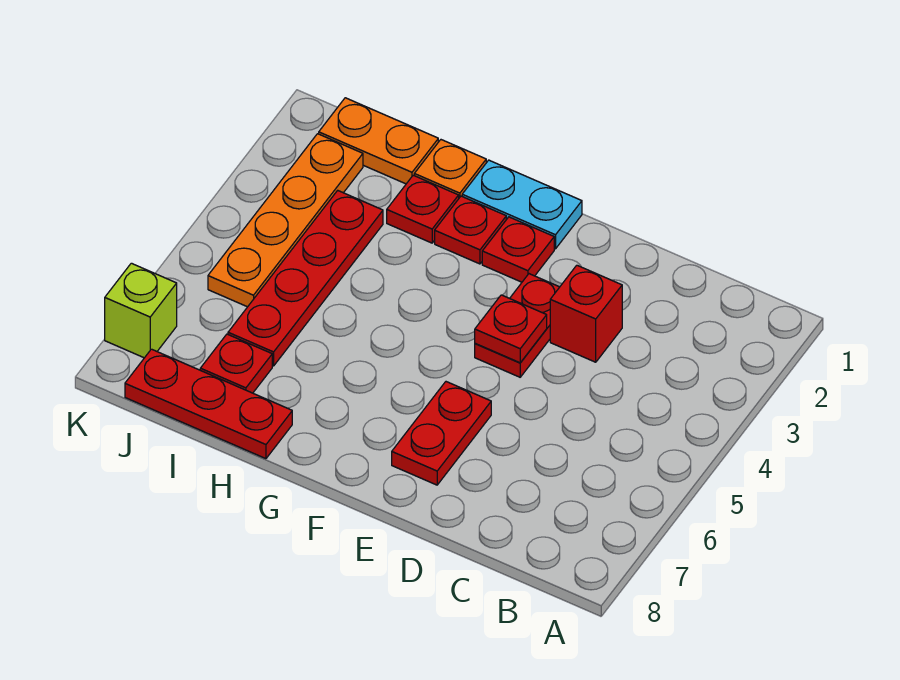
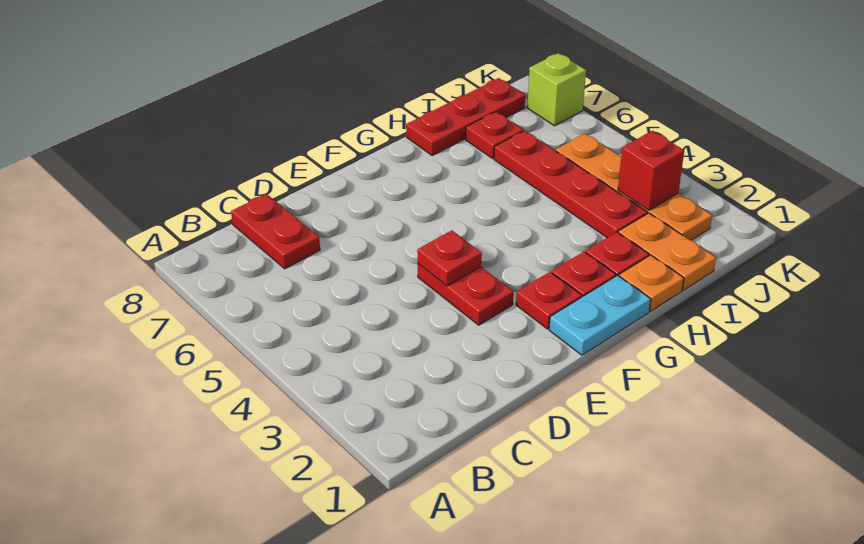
red 1x1 brick [550,265,622,362] -> red 1x1 brick moved to [618,131,684,210]
red 1x2 plate [392,382,491,485] -> red 1x2 plate moved to [231,194,320,269]
orange 1x2 plate [319,98,438,184] -> orange 1x2 plate turned to [618,213,716,290]

